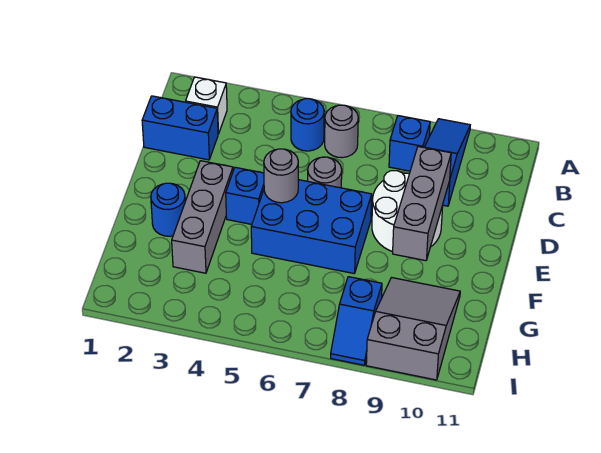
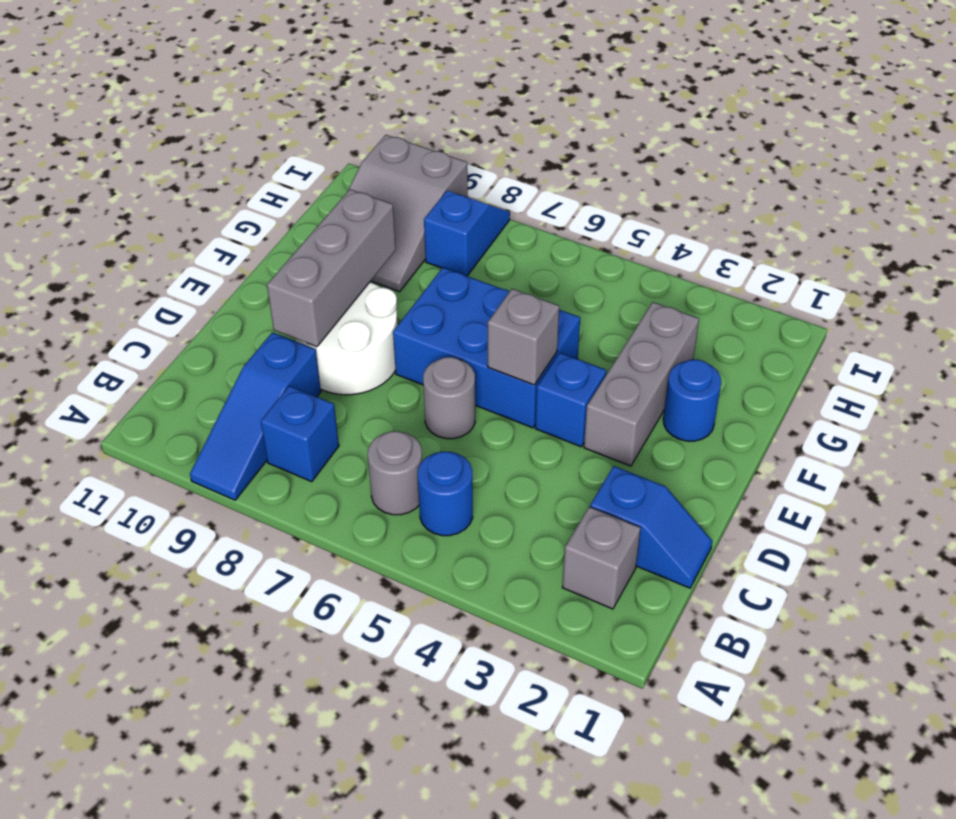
white 1x1 brick [186,77,227,134] -> grey 1x1 brick [562,507,641,609]
blue 1x2 brick [142,96,218,160] -> blue 1x2 slope [590,466,712,588]
grey 1x1 round brick [264,149,298,203] -> grey 1x1 brick [488,289,559,385]

